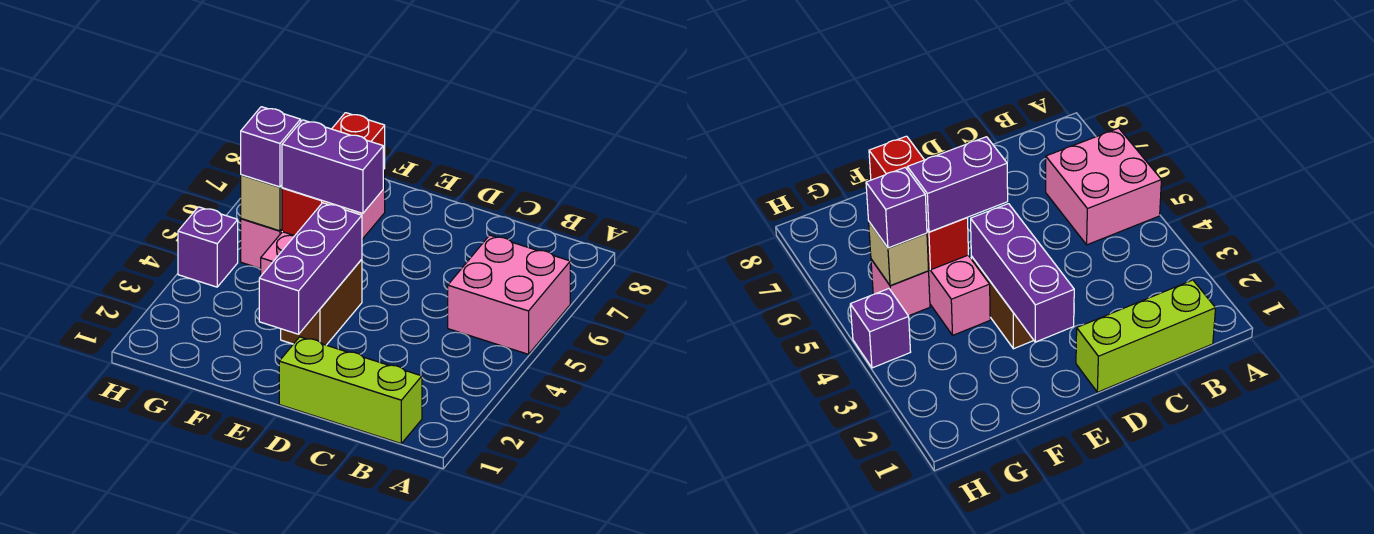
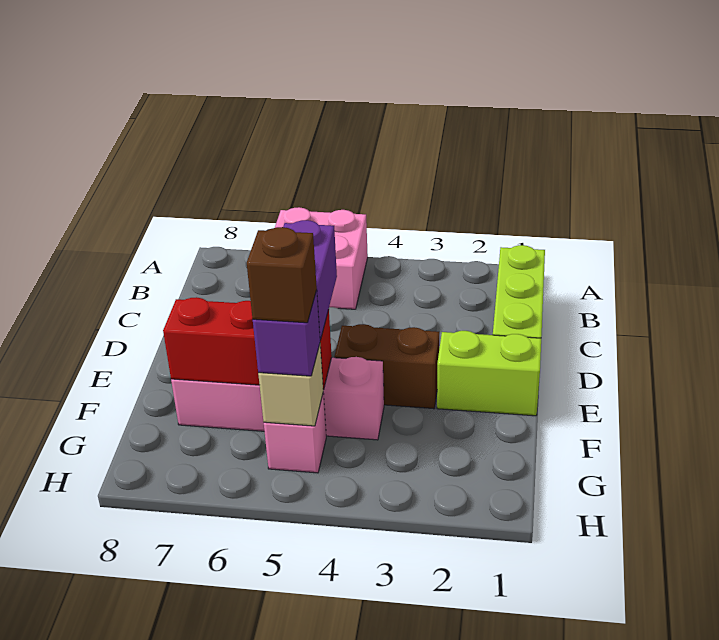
none -> lime 1x2 brick [437,331,541,416]
purple 1x3 brick [259,203,362,334] -> none
none -> brown 1x1 brick [247,227,317,323]
purple 1x1 brick [178,207,238,287] -> none

